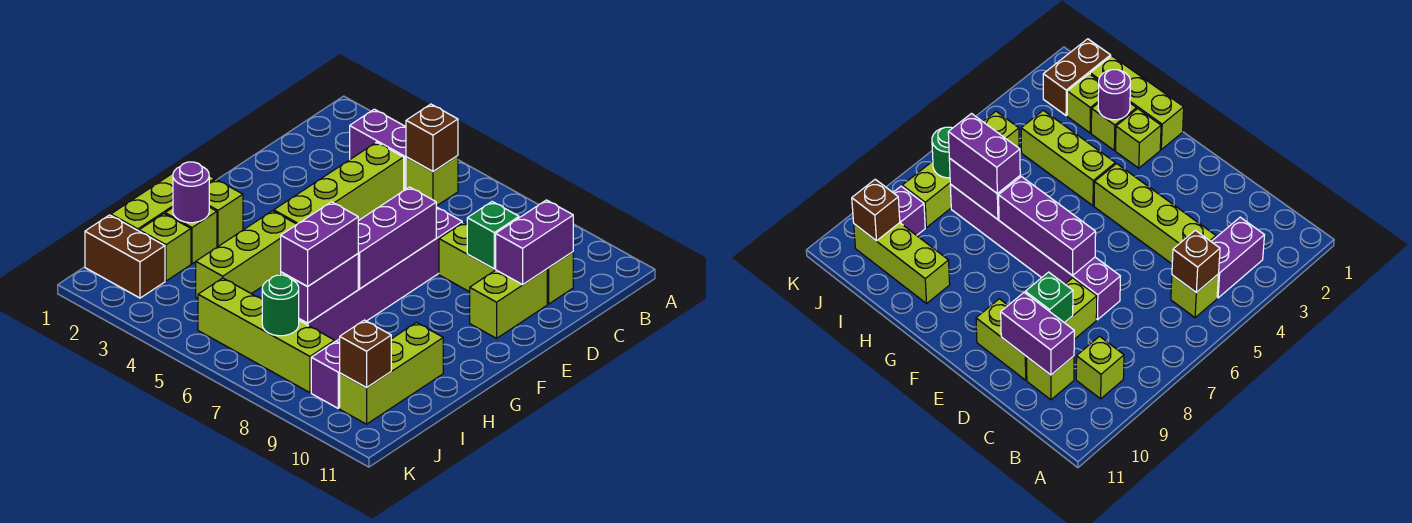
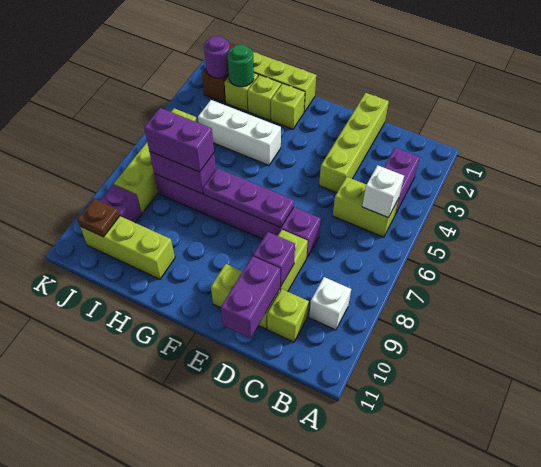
lime 1x1 brick [406,156,458,206] -> lime 1x2 brick [333,177,399,237]
brown 1x1 brick [406,104,458,171] -> white 1x1 brick [362,165,404,217]
lime 1x1 brick [1076,336,1124,399] -> white 1x1 brick [309,277,351,330]
lime 1x4 brick [274,142,404,224] -> lime 1x4 brick turned to [319,93,389,193]
purple 1x2 brick [495,200,573,285] -> purple 1x2 brick turned to [221,256,280,338]
green 1x1 brick [467,202,519,269] -> purple 1x1 brick [253,232,295,287]
purple 1x3 brick [358,187,436,289] -> purple 1x3 plate [203,168,294,227]
lime 1x3 brick [196,211,297,299] -> white 1x3 brick [198,100,281,165]
purple 1x1 round brick [173,162,209,223] -> purple 1x1 round brick moved to [204,36,230,78]
green 1x1 round brick [262,275,299,336] -> green 1x1 round brick moved to [228,44,254,87]
brown 1x1 brick [340,320,391,387] -> brown 1x1 plate [77,199,120,237]

